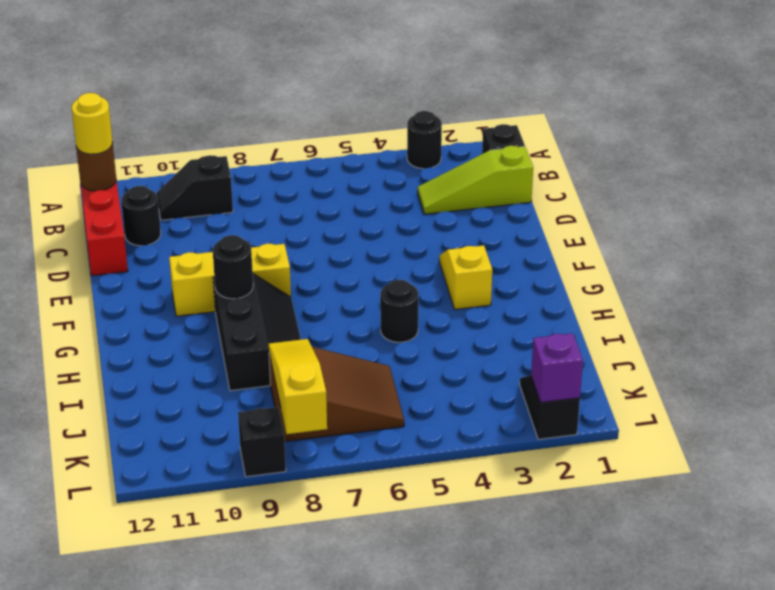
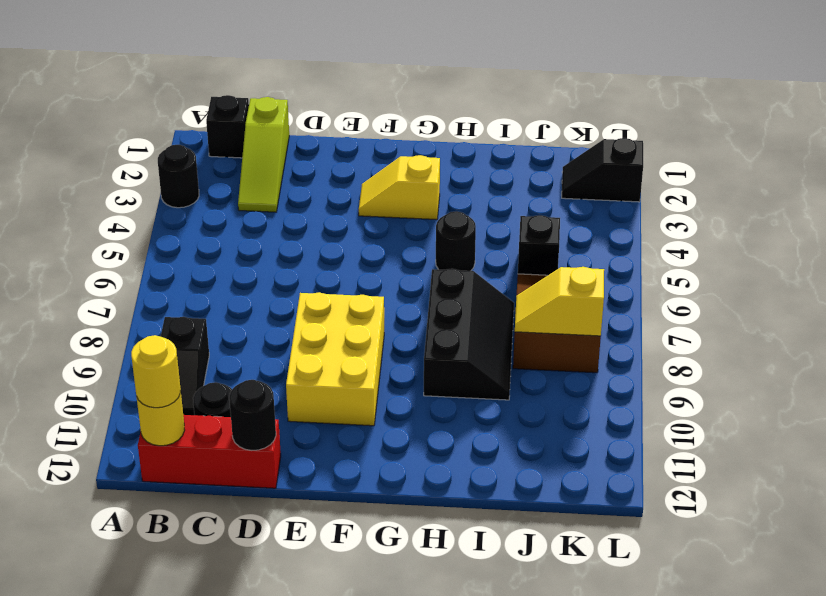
brown 1x1 round brick [76,143,116,191] -> yellow 1x1 round brick [137,389,185,446]
yellow 1x3 brick [169,244,291,316] -> yellow 2x3 brick [286,292,384,426]
black 2x3 slope [213,274,301,391] -> black 2x3 slope turned to [424,269,514,400]
black 1x1 round brick [213,235,253,299] -> black 1x1 round brick moved to [229,380,276,450]
yellow 1x3 slope [269,339,327,434] -> yellow 1x2 slope [515,267,604,336]
purple 1x1 brick [531,333,583,403] -> none
black 1x1 brick [238,407,286,477] -> black 1x1 brick moved to [518,215,560,275]

